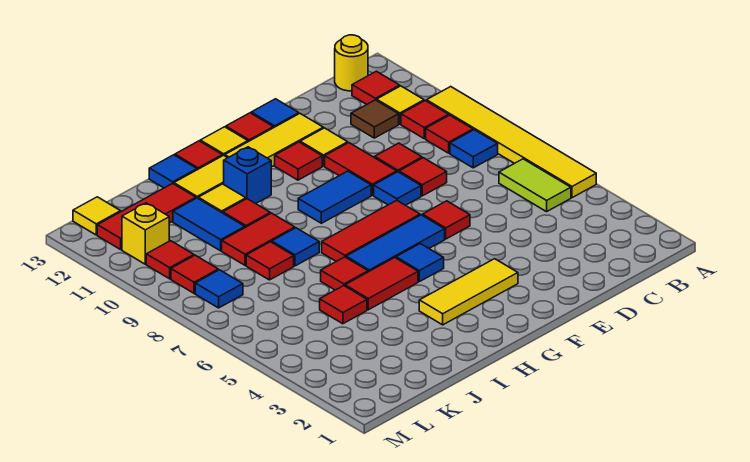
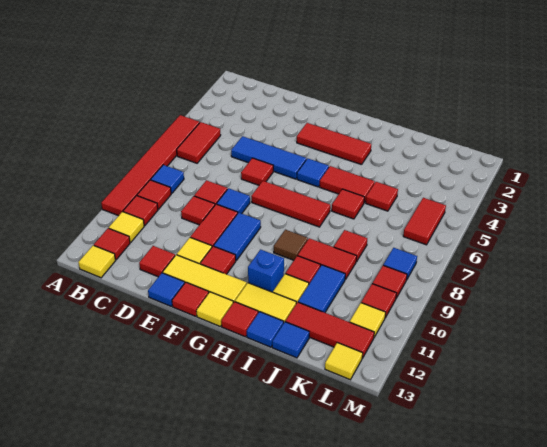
yellow 1x6 tile [427,87,596,198] -> red 1x6 tile [101,115,200,216]
lime 1x2 tile [499,159,571,212] -> red 1x2 tile [177,122,221,163]
yellow 1x1 round brick [335,35,368,91] -> yellow 1x1 tile [78,245,116,278]
brown 1x1 tile [351,100,399,138] -> brown 1x1 tile moved to [274,230,308,260]
none -> red 1x1 tile [139,246,175,277]
yellow 1x3 tile [419,259,518,325] -> red 1x3 tile [297,123,371,165]
blue 1x3 tile [346,215,445,272] -> blue 1x3 tile moved to [231,136,306,179]
blue 1x2 tile [298,171,371,223] -> blue 1x2 tile turned to [214,213,261,261]
blue 1x1 tile [272,228,319,266] -> blue 1x1 tile moved to [272,322,309,358]
none -> red 1x2 tile [403,198,446,245]
yellow 1x1 brick [122,203,169,264] -> yellow 1x1 tile [350,303,386,337]

